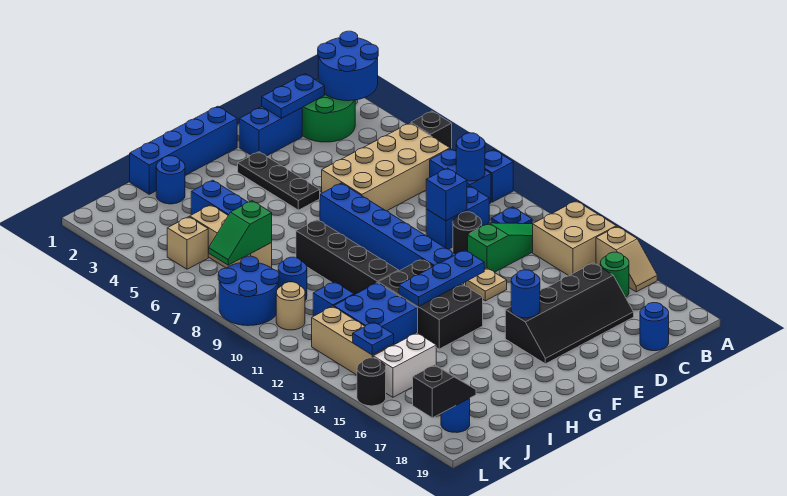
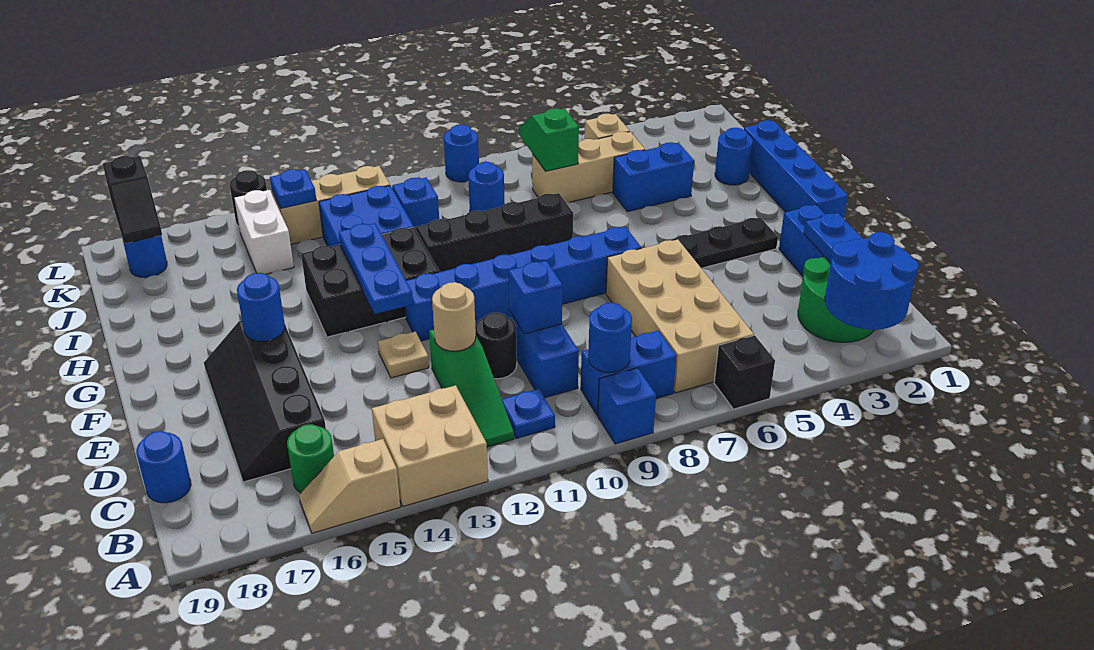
blue 2x2 round brick [218,256,279,326] -> blue 1x1 round brick [444,125,479,182]
tan 1x1 round brick [276,282,305,330] -> tan 1x1 round brick moved to [432,282,476,351]

